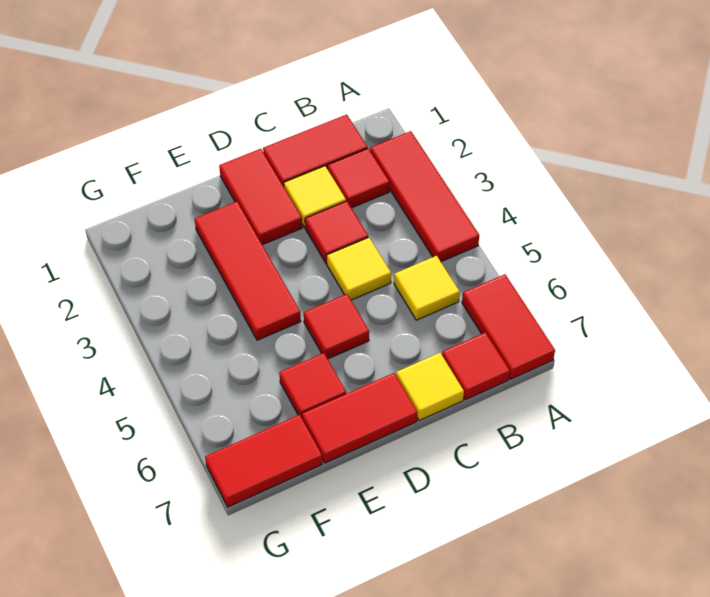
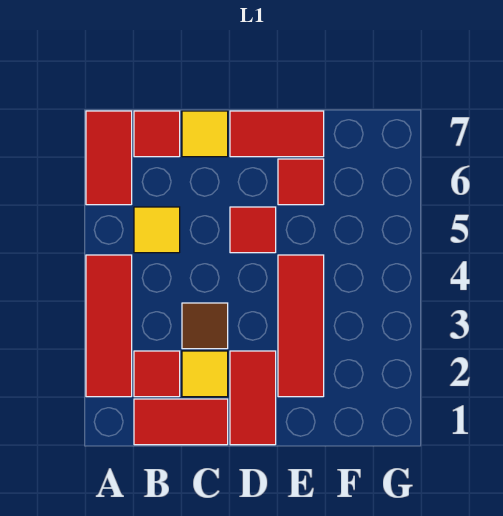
red 1x1 tile [305,201,368,264] -> brown 1x1 tile [182,303,228,349]
yellow 1x1 tile [327,237,391,300] -> none
red 1x2 tile [205,415,322,507] -> none

